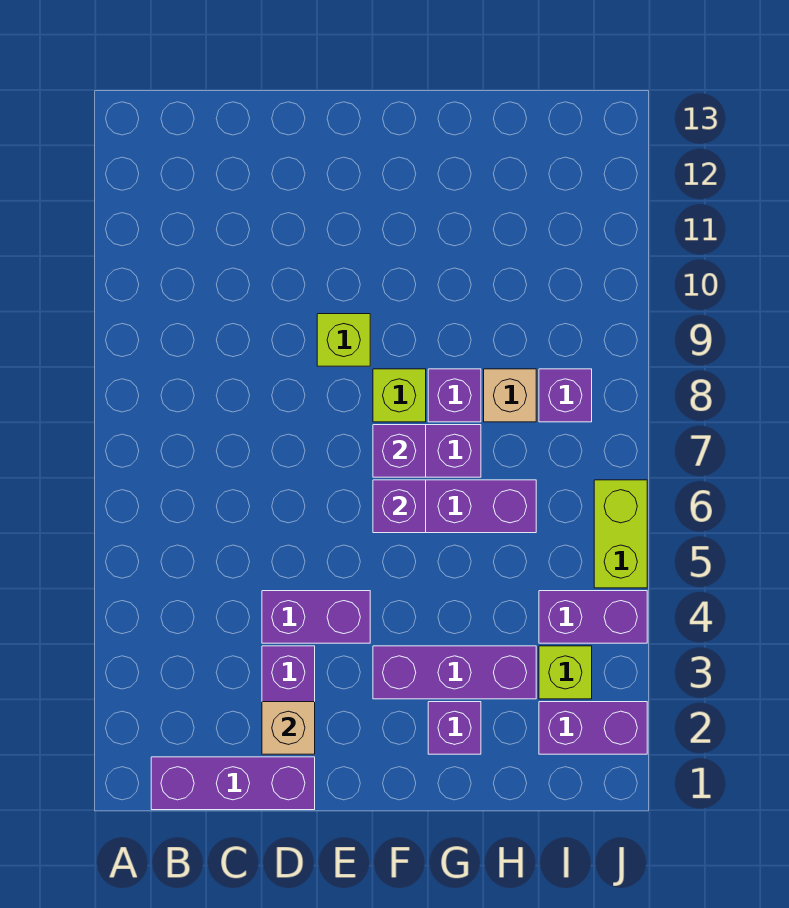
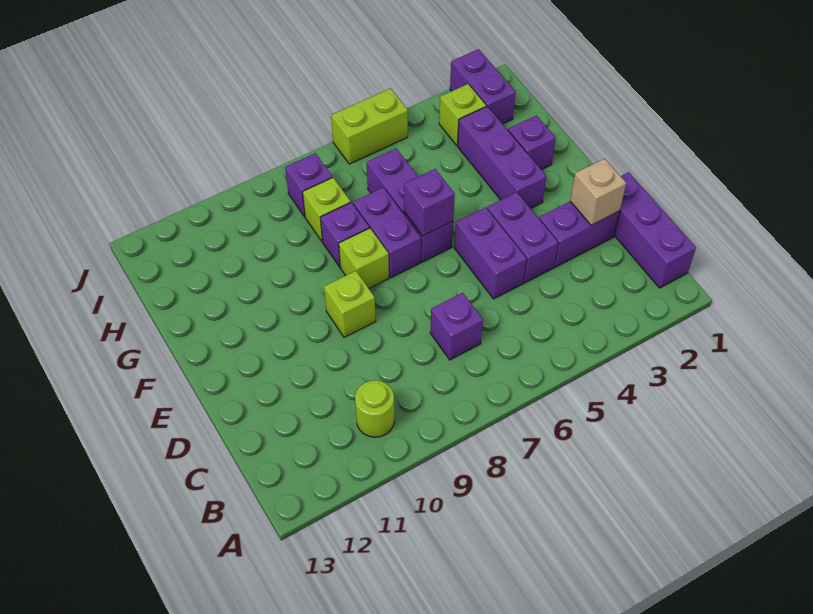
none -> lime 1x1 round brick [355,380,394,437]
purple 1x1 brick [373,425,426,477] -> purple 1x1 brick moved to [430,293,483,360]
tan 1x1 brick [484,369,536,422] -> lime 1x1 brick [303,178,351,242]
purple 1x2 brick [539,591,647,643] -> purple 1x2 brick moved to [454,207,527,299]

